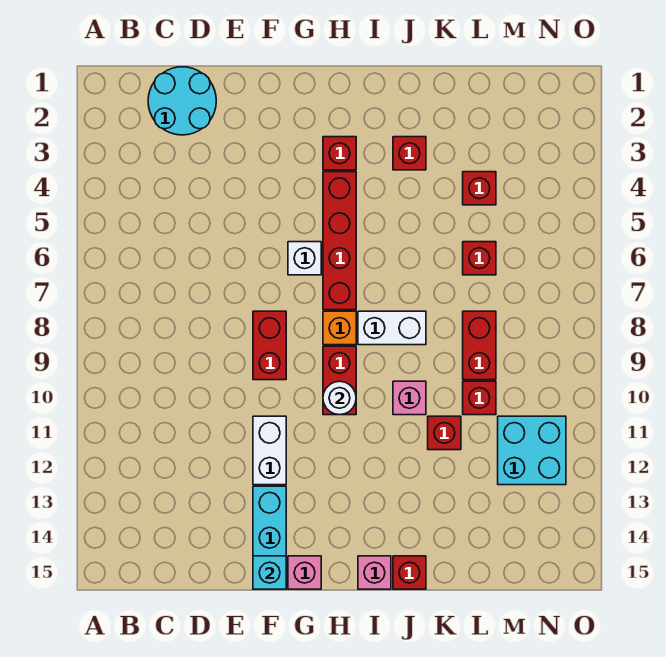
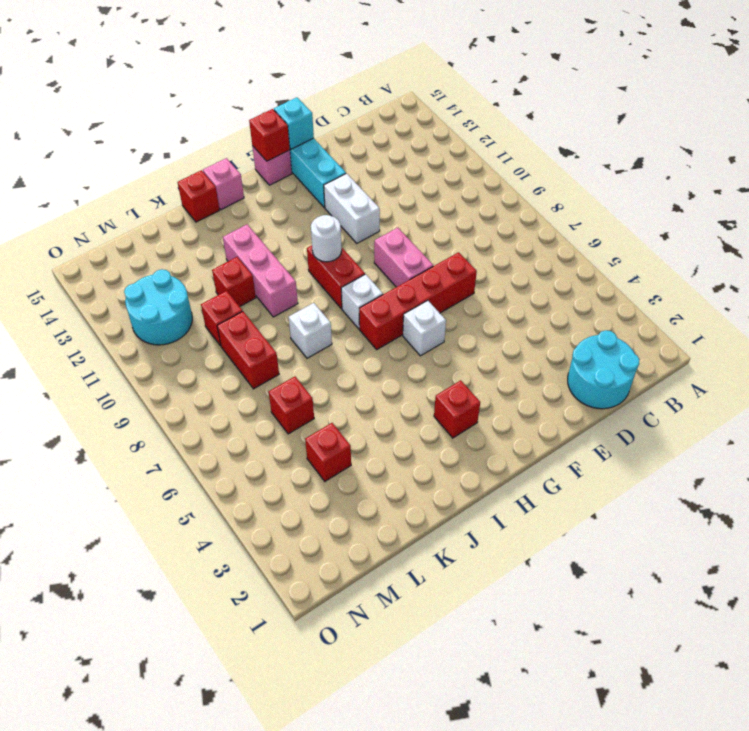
red 1x2 brick [253,311,286,380] -> pink 1x2 brick [374,228,433,287]
red 1x4 brick [323,172,356,310] -> red 1x4 brick turned to [359,252,477,349]
orange 1x1 brick [323,311,356,345] -> white 1x1 brick [341,274,383,329]
white 1x2 brick [358,311,426,345] -> white 1x1 brick [289,303,332,358]
red 1x1 brick [393,137,426,170] -> red 1x1 brick moved to [249,109,290,161]
pink 1x1 brick [393,381,426,415] -> pink 1x3 brick [223,224,298,317]
cyan 2x2 brick [498,416,566,485] -> cyan 2x2 round brick [124,269,192,345]

